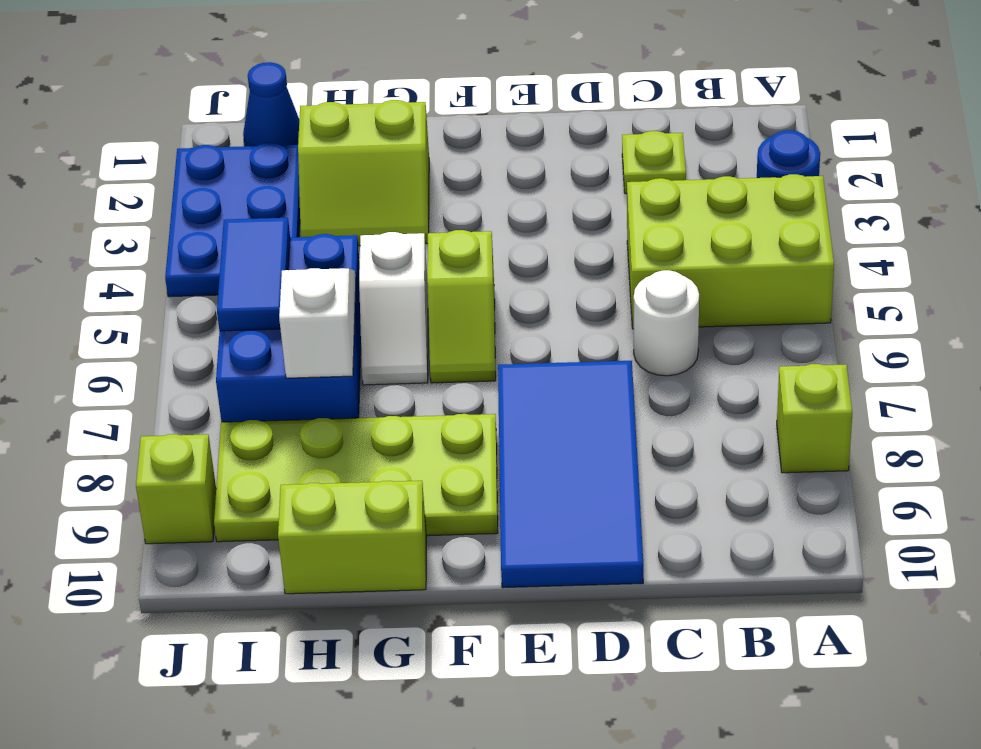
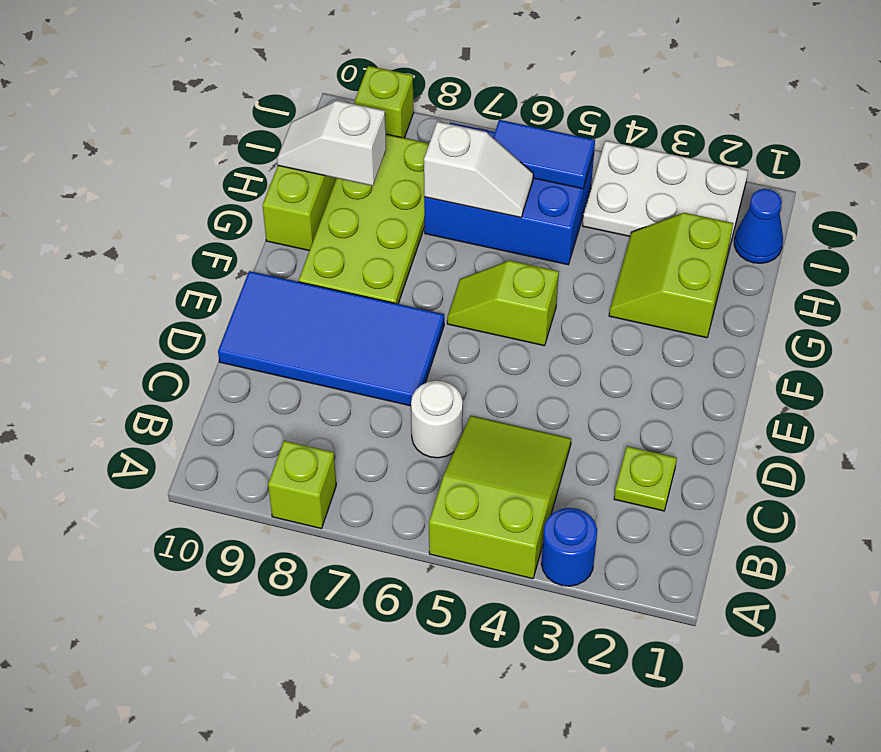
lime 2x3 brick [627,174,834,329] -> lime 2x3 slope [429,416,571,579]
white 1x2 slope [359,232,428,385] -> white 1x2 slope moved to [277,101,386,186]
blue 2x3 plate [165,143,300,297] -> white 2x3 plate [583,141,748,253]

